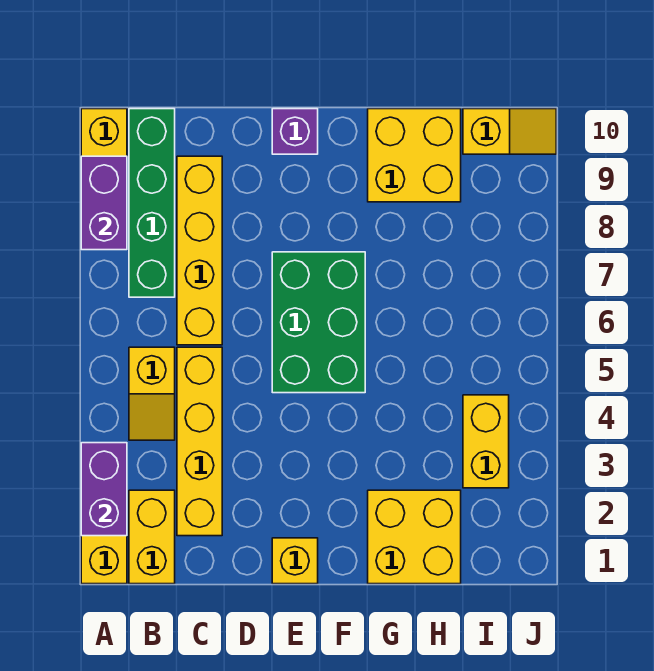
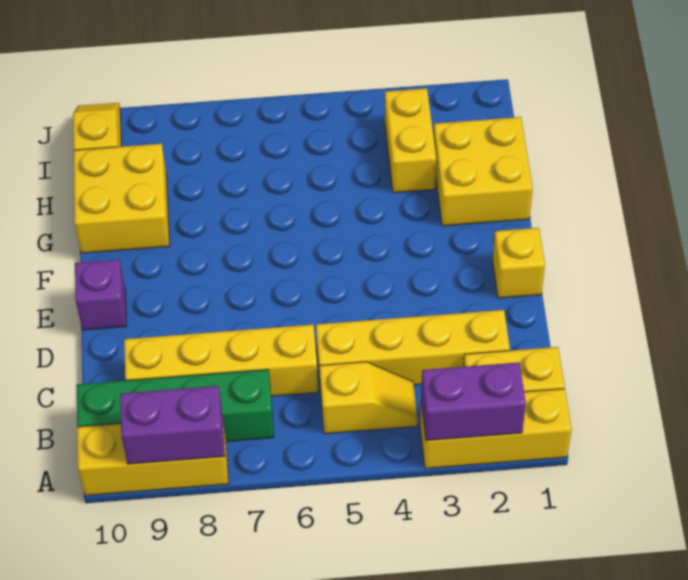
green 2x3 brick [272,252,365,393] -> none
yellow 1x2 brick [463,395,509,488] -> yellow 1x2 brick turned to [385,88,436,193]

